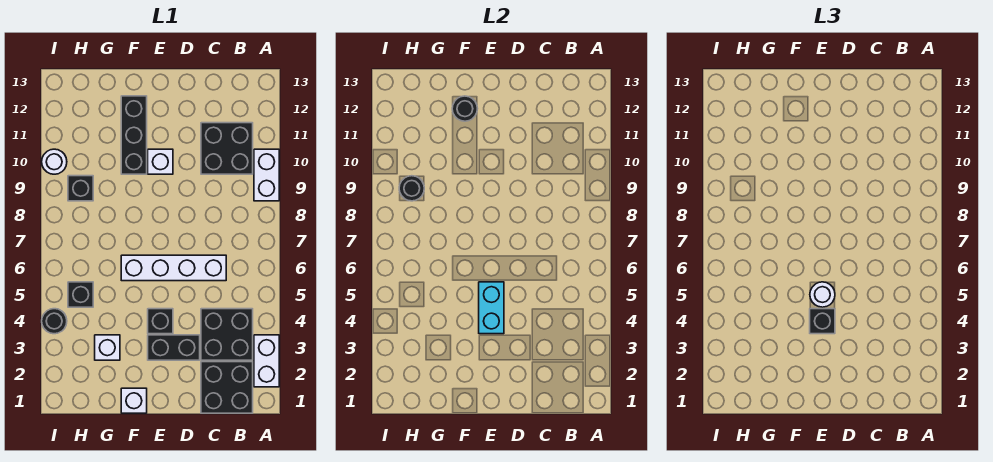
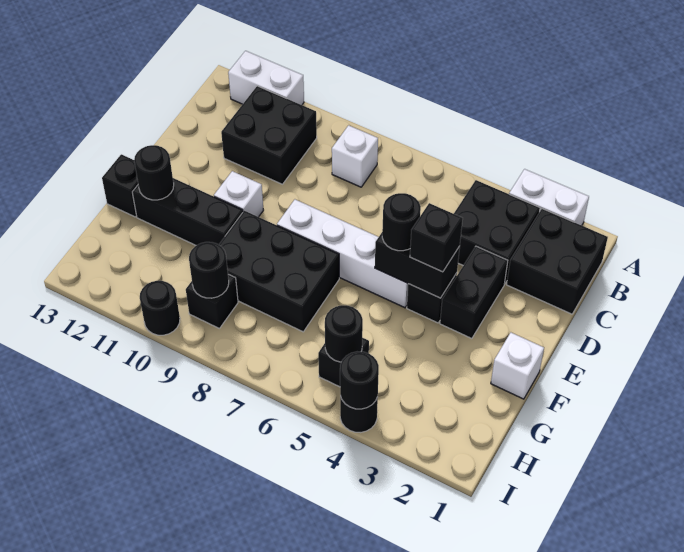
white 1x2 brick [254,149,279,201] -> white 1x2 brick moved to [228,51,304,105]
white 1x4 brick [121,255,226,281] -> white 1x4 brick turned to [277,200,408,308]
cyan 1x2 brick [479,282,504,334] -> black 1x2 brick [375,233,460,298]
white 1x1 round brick [810,282,835,307] -> black 1x1 round brick [382,193,421,251]
none -> black 2x3 brick [219,211,339,332]
none -> black 1x1 brick [102,154,138,217]
white 1x1 brick [95,335,120,360] -> white 1x1 brick moved to [332,125,378,187]
none -> black 1x1 round brick [325,305,363,362]
none -> black 1x1 round brick [340,352,379,409]
white 1x1 round brick [42,149,67,174] -> black 1x1 round brick [140,281,180,335]

